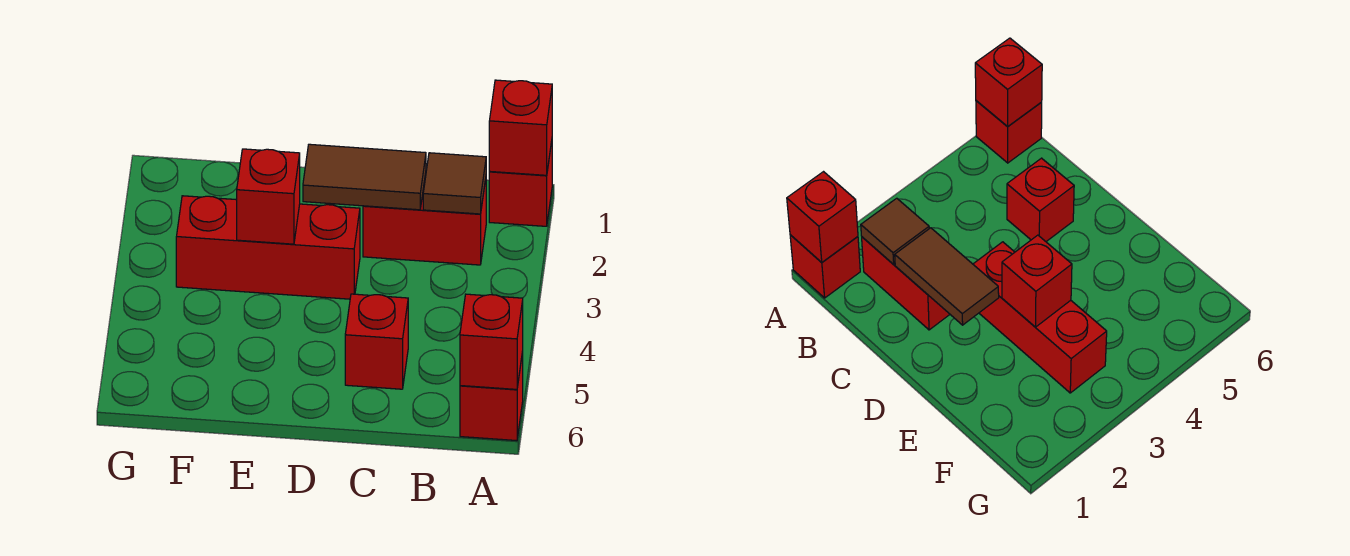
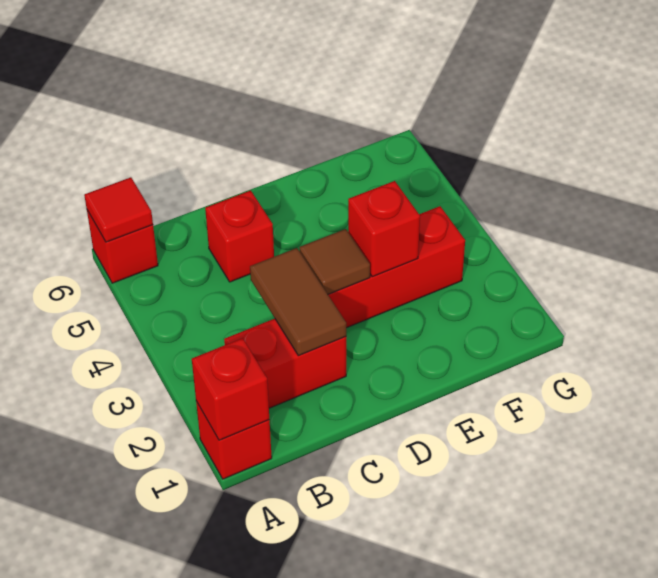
red 1x1 brick [460,294,523,389] -> red 1x1 tile [84,177,153,242]
brown 1x1 tile [423,153,486,214] -> brown 1x1 tile moved to [300,229,370,294]
brown 1x2 tile [303,144,426,210] -> brown 1x2 tile turned to [250,248,346,356]

